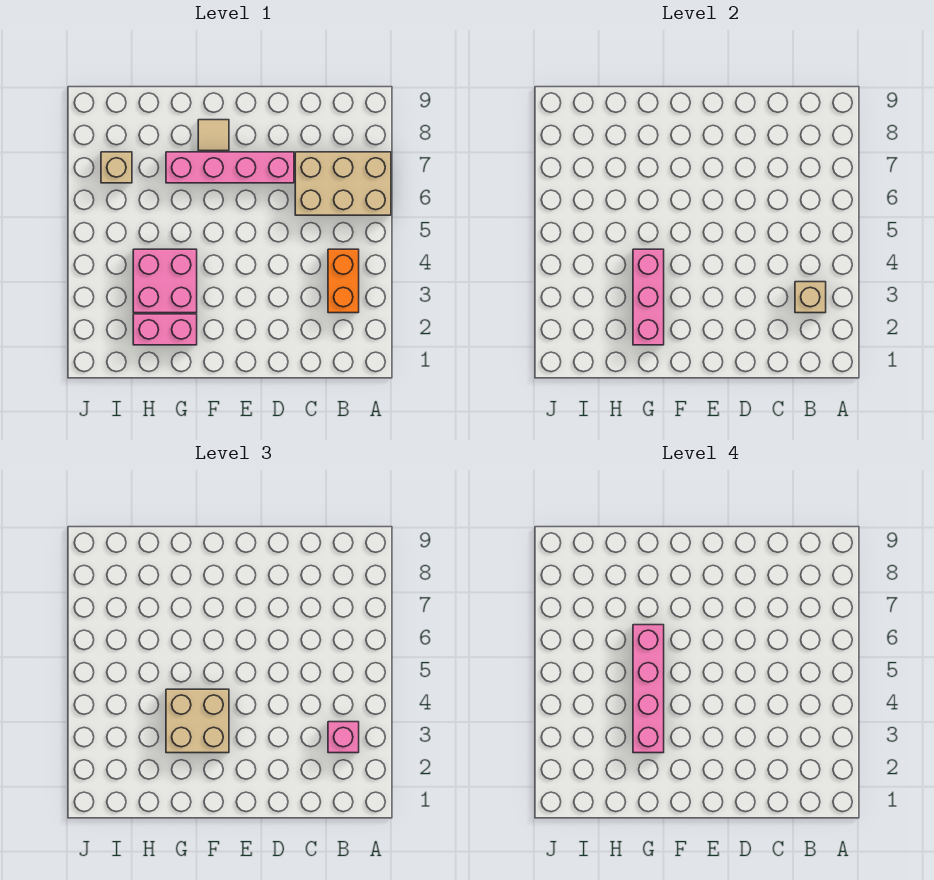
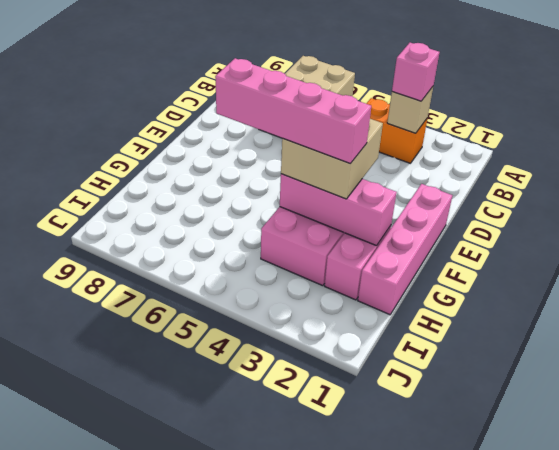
pink 1x4 brick [166,152,294,183] -> pink 1x4 brick moved to [358,184,452,315]
tan 1x1 tile [198,120,229,151] -> none
tan 1x1 brick [101,152,132,183] -> none

